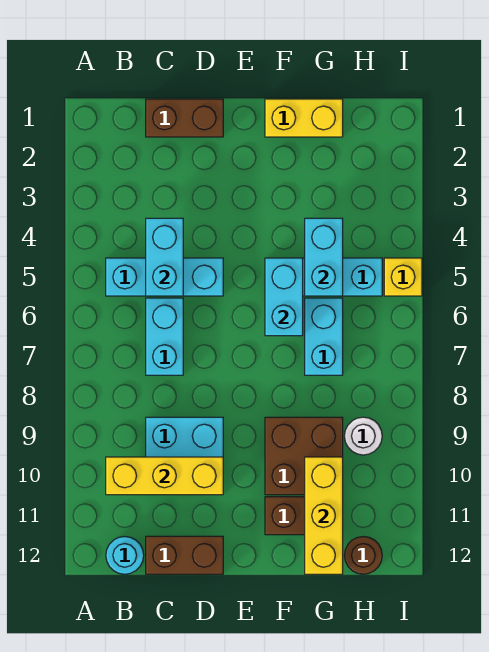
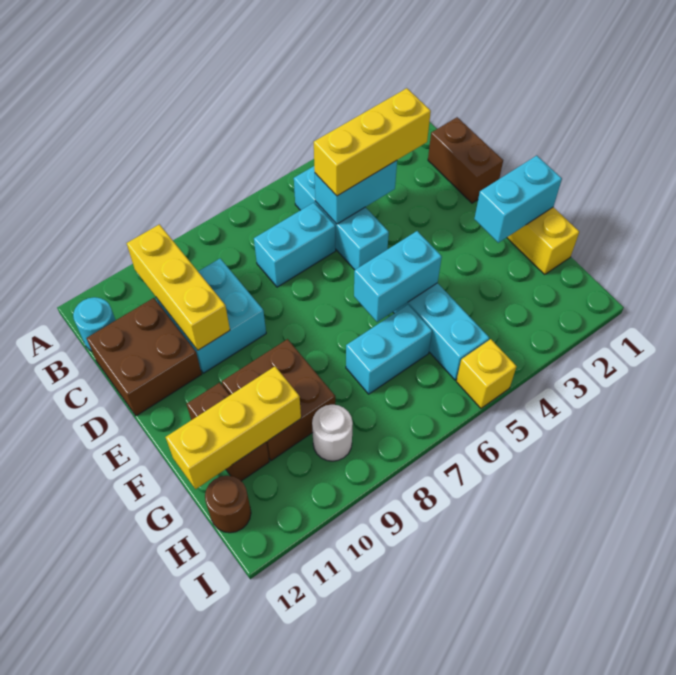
none -> yellow 1x3 brick [314,88,431,196]
brown 1x2 brick [146,536,223,574] -> brown 2x2 brick [87,298,202,416]
cyan 1x2 brick [305,218,343,296] -> cyan 1x2 brick moved to [474,156,562,243]

